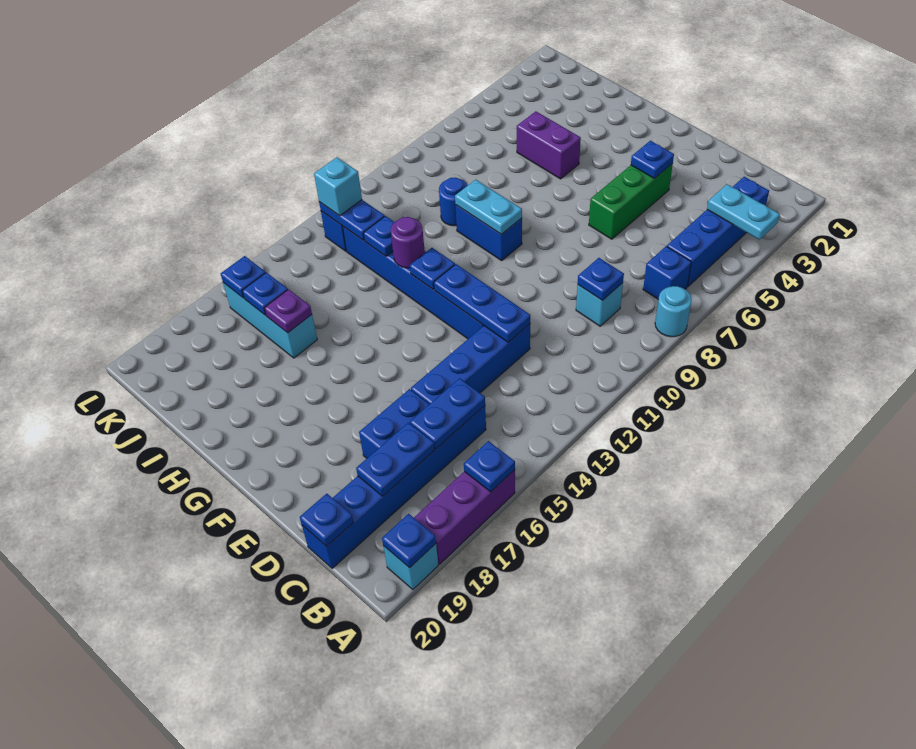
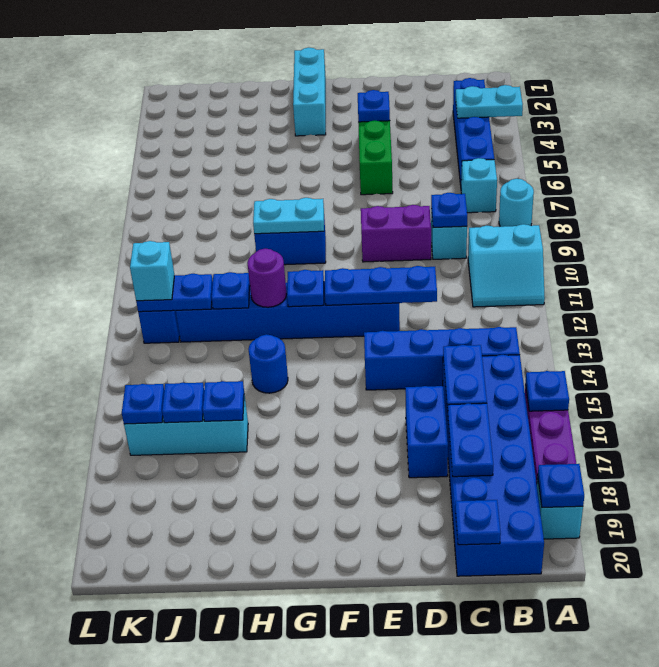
none -> cyan 2x2 slope [468,224,545,307]
blue 1x1 brick [643,246,691,299] -> cyan 1x1 brick [461,158,497,213]
blue 1x6 brick [302,406,486,568] -> blue 2x6 brick [443,355,544,576]
blue 1x4 brick [411,324,530,404] -> blue 1x4 brick turned to [364,327,520,390]
none -> cyan 1x3 brick [293,48,326,136]
purple 1x2 brick [517,111,581,179] -> purple 1x2 brick moved to [361,205,431,262]
blue 1x1 round brick [439,178,468,226] -> blue 1x1 round brick moved to [248,334,288,393]
purple 1x1 plate [264,289,312,333] -> blue 1x1 plate [203,381,244,421]

